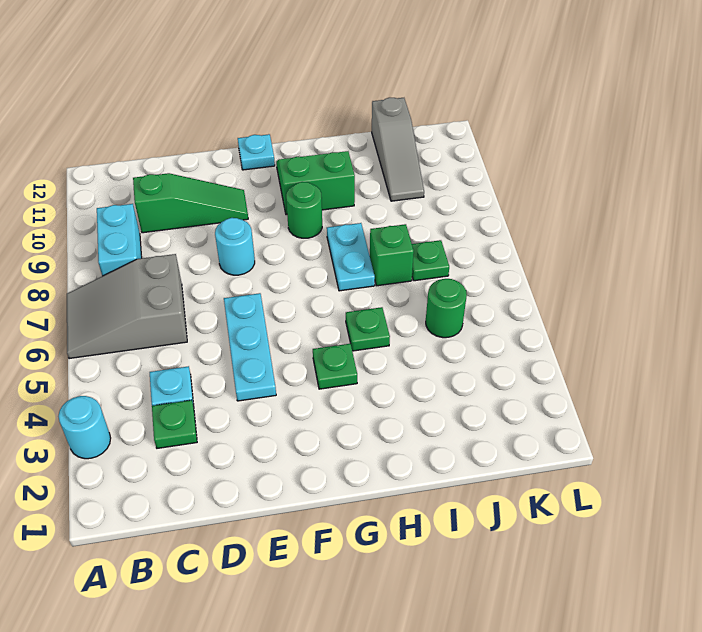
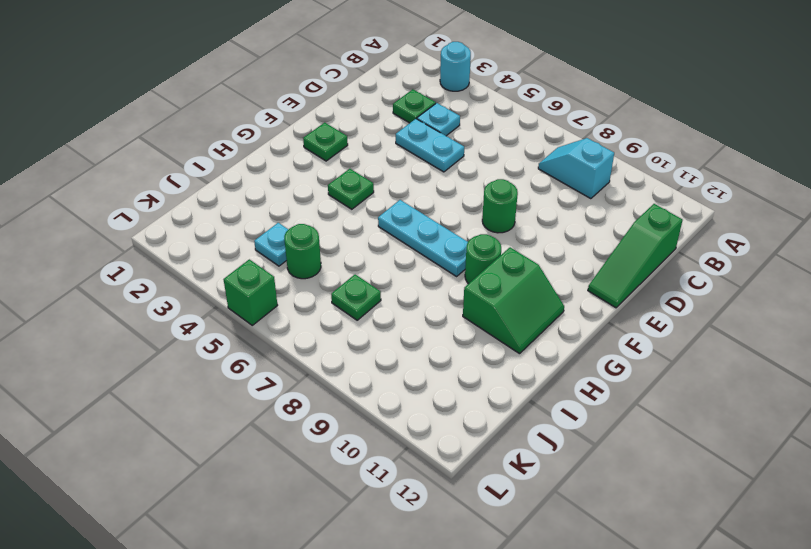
grey 2x3 slope [67,254,187,359] -> none
cyan 1x2 brick [97,204,142,276] -> cyan 1x2 slope [538,138,614,199]
green 1x3 slope [133,173,248,233] -> green 1x3 slope moved to [588,204,683,308]
cyan 1x3 plate [224,293,276,401] -> cyan 1x3 plate moved to [378,200,468,276]
cyan 1x1 round brick [215,218,255,275] -> green 1x1 round brick [482,179,518,233]
cyan 1x1 plate [238,134,275,170] -> cyan 1x1 plate moved to [254,223,289,266]
green 1x1 plate [346,307,390,351] -> green 1x1 plate moved to [303,122,348,161]
cyan 1x2 plate [327,223,375,291] -> cyan 1x2 plate moved to [396,119,464,172]
green 1x1 brick [370,224,414,286] -> green 1x1 brick moved to [223,259,278,325]
grey 1x3 slope [372,98,424,201] -> none

